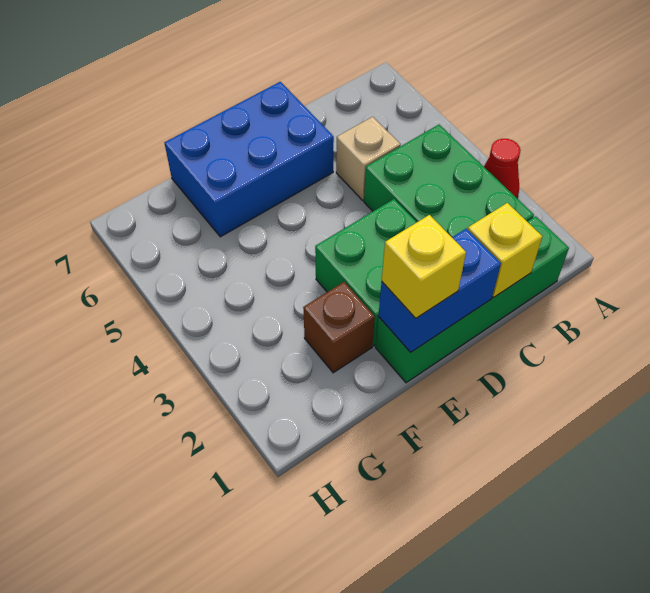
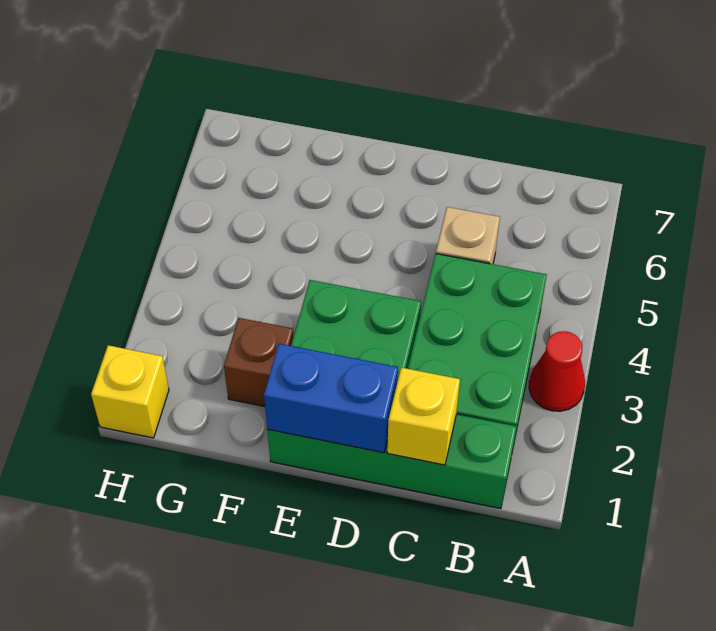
blue 2x3 brick [164,82,334,237] -> none
yellow 1x1 brick [382,215,466,318] -> yellow 1x1 brick moved to [91,345,169,438]

